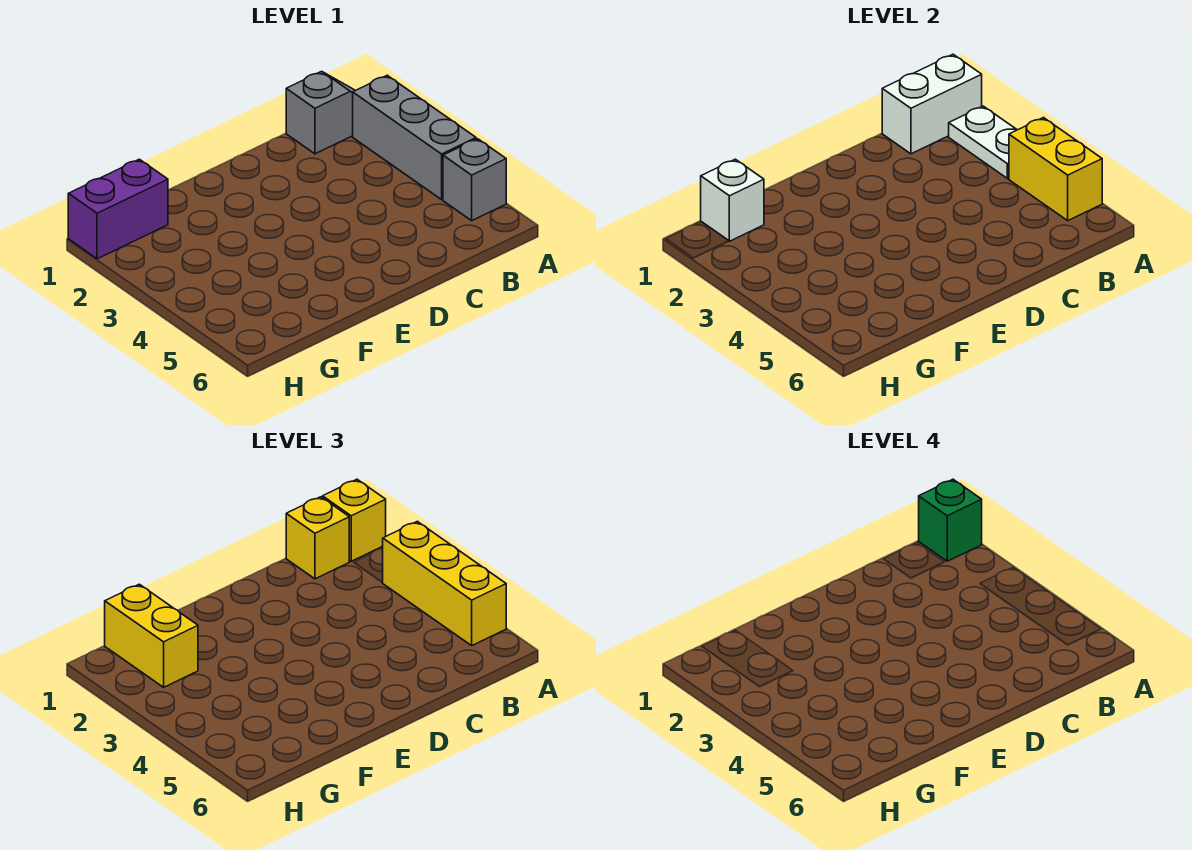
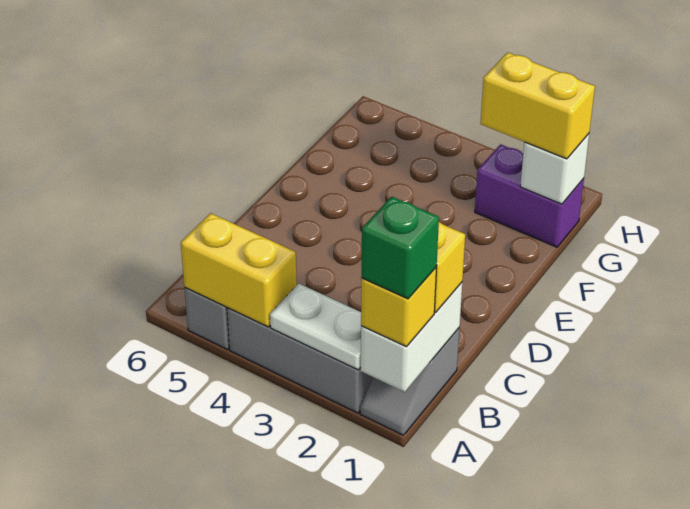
yellow 1x3 brick [383,521,506,645] -> none
purple 1x2 brick [68,159,168,259] -> purple 1x2 brick turned to [475,144,584,247]

